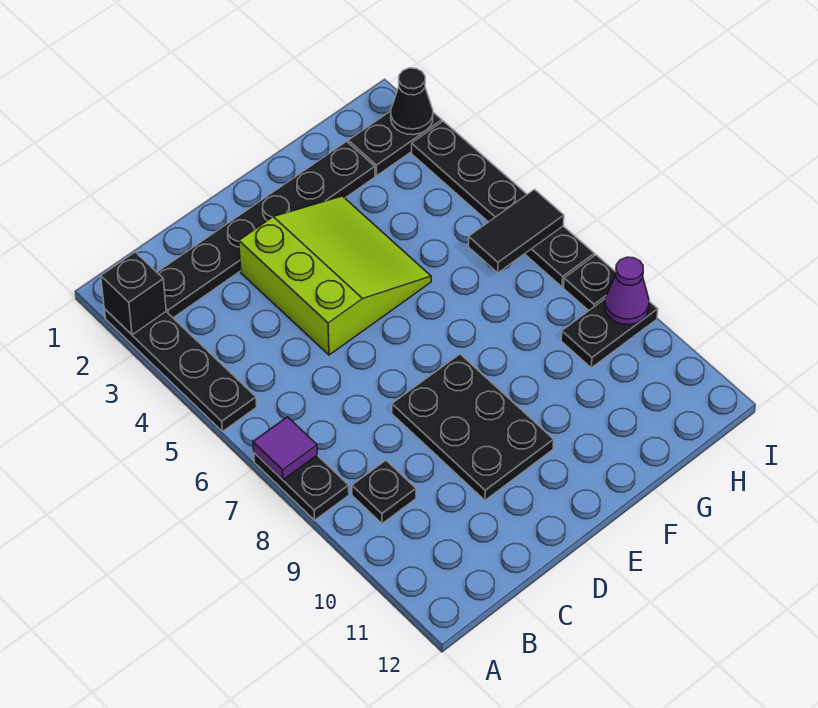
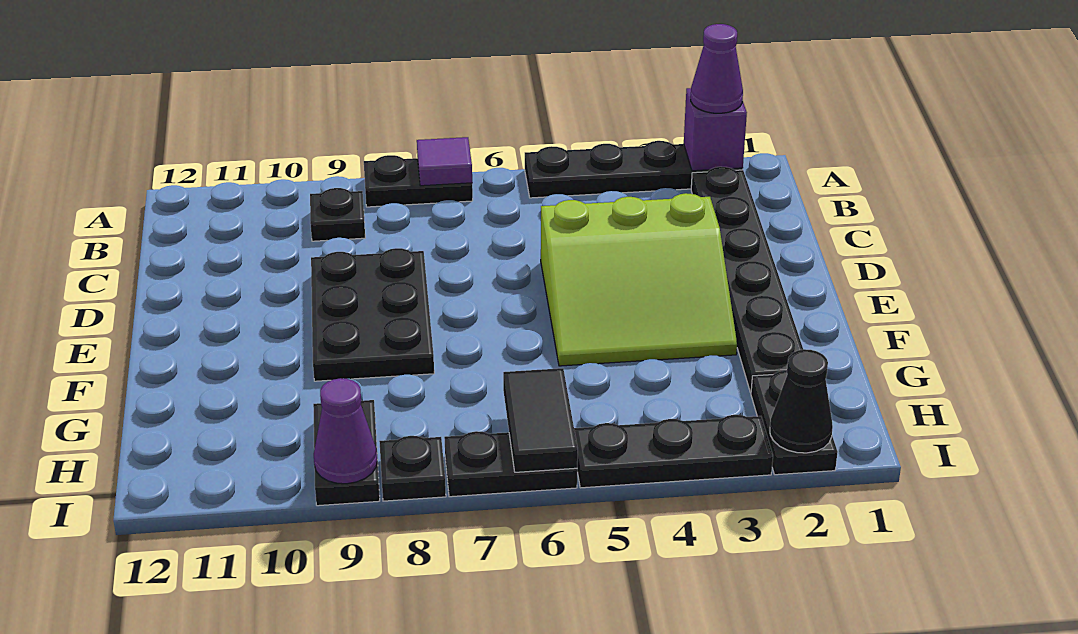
black 1x1 brick [101,252,166,335] -> purple 1x1 brick [684,88,747,171]
none -> purple 1x1 cone [691,24,743,113]
black 2x3 plate [392,354,554,500] -> black 2x3 plate turned to [311,248,434,381]

